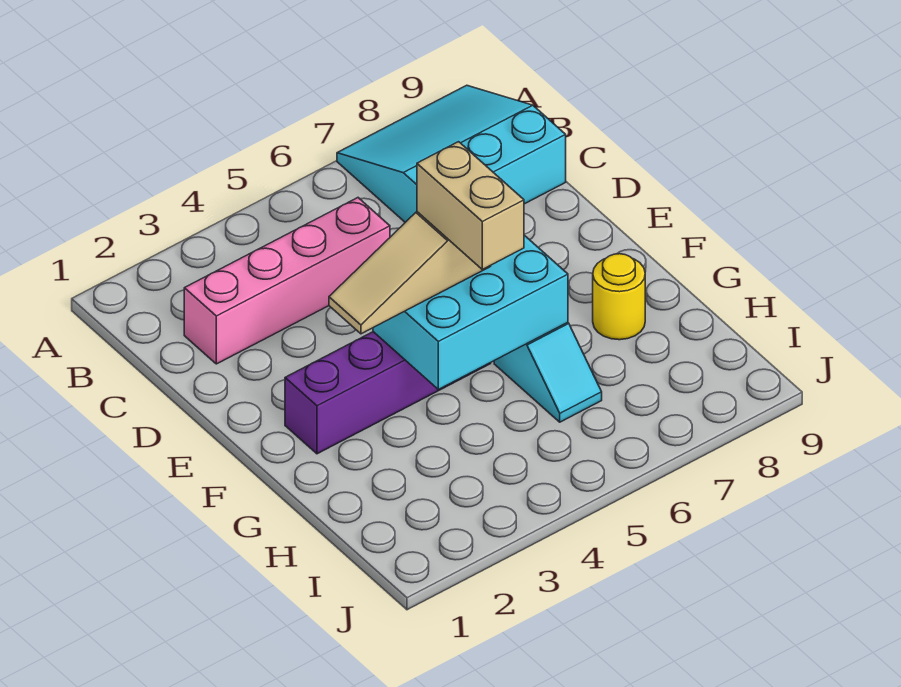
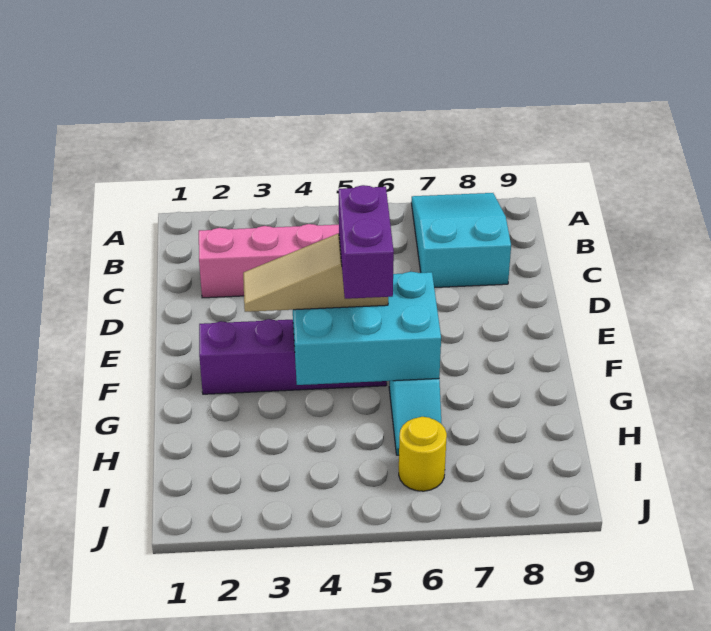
cyan 3x3 slope [337,85,566,222] -> cyan 2x3 slope [411,193,511,288]
tan 1x2 brick [417,142,524,269] -> purple 1x2 brick [339,185,394,299]
yellow 1x1 round brick [593,254,645,340] -> yellow 1x1 round brick moved to [399,417,447,491]

